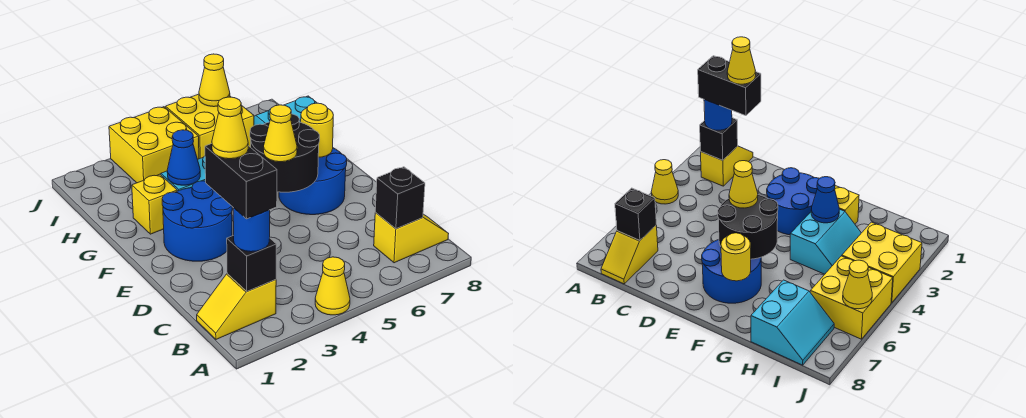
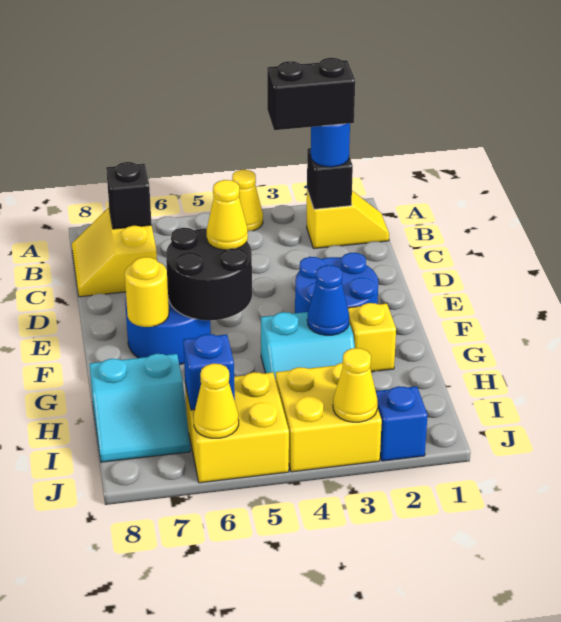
black 1x2 brick [205,144,277,219] -> black 1x2 brick turned to [267,58,355,130]
yellow 1x2 slope [374,213,449,263] -> yellow 2x2 slope [72,208,157,297]
yellow 1x1 cone [212,97,248,159] -> yellow 1x1 cone moved to [333,348,378,422]
none -> blue 1x1 brick [183,334,235,410]
none -> blue 1x1 brick [376,386,428,461]

